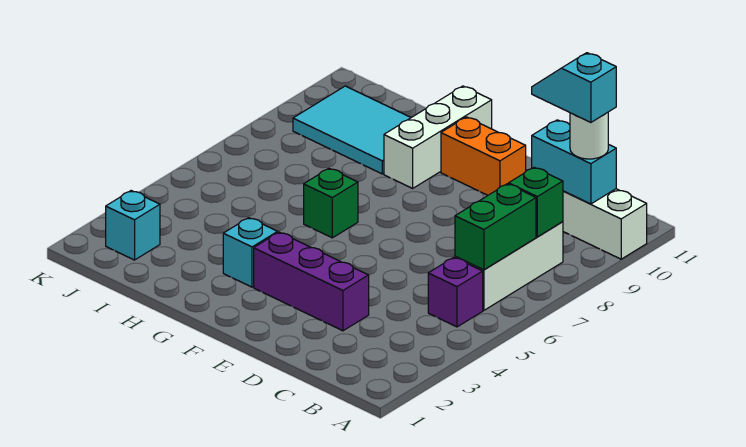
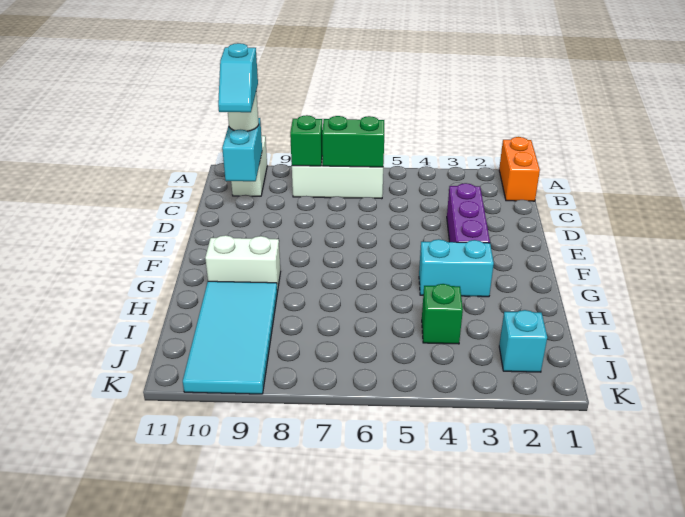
purple 1x1 brick [428,257,483,327] -> none
orange 1x2 brick [441,117,526,195] -> orange 1x2 brick moved to [499,137,540,201]
cyan 1x1 brick [223,218,278,287] -> cyan 1x2 brick [419,239,494,297]
green 1x1 brick [304,168,358,238] -> green 1x1 brick moved to [422,284,463,344]
white 1x3 brick [384,86,492,188] -> white 1x2 brick [205,235,281,291]
cyan 2x3 tile [293,86,411,174] -> cyan 2x4 tile [183,281,277,394]

